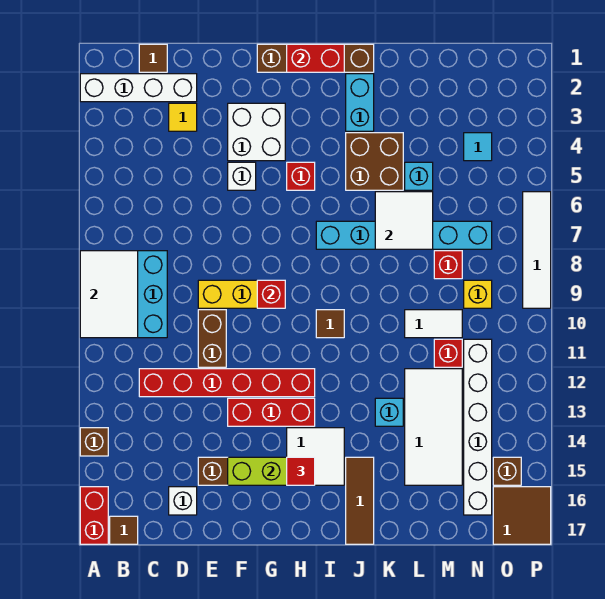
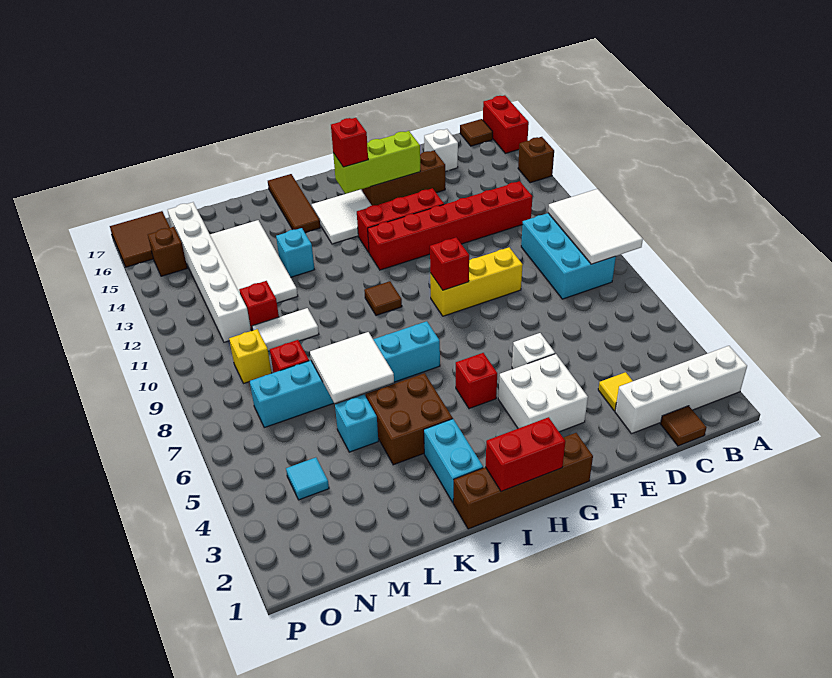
brown 1x2 brick [198,310,226,367] -> none
red 1x1 tile [287,457,315,485] -> red 1x1 brick [331,118,368,167]
white 1x4 tile [523,192,551,308] -> none

